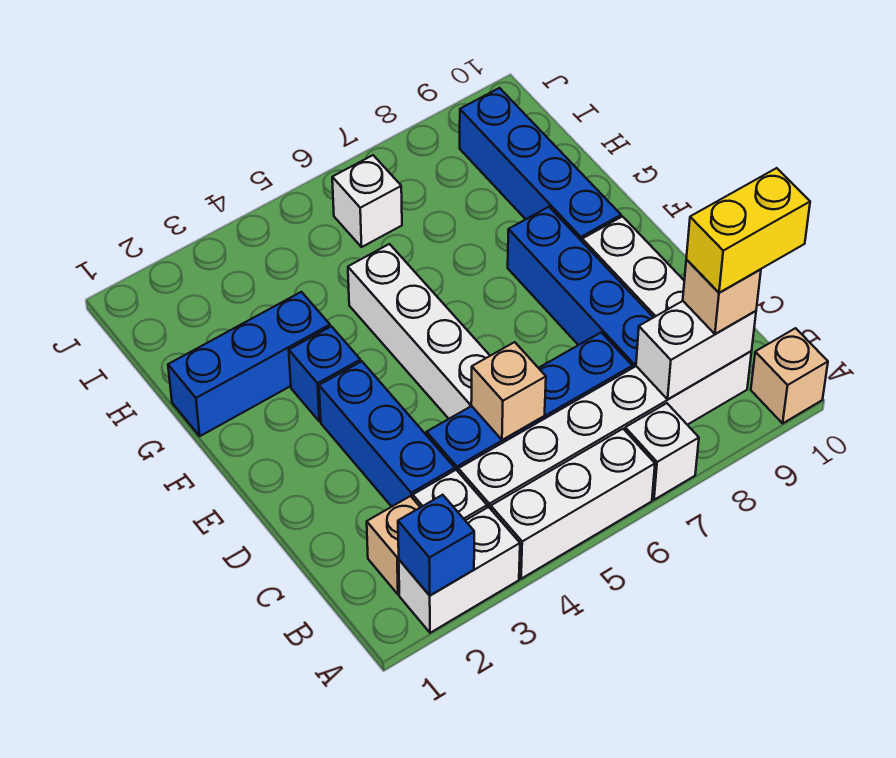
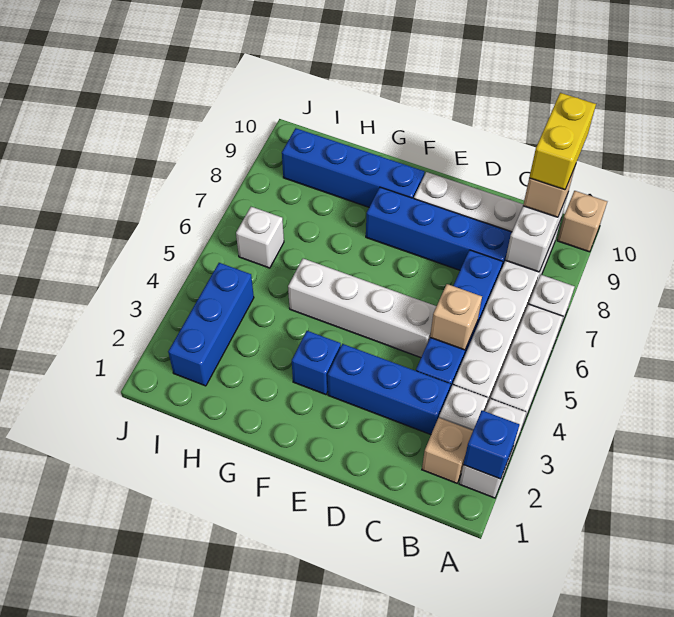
blue 1x3 brick [168,292,330,436] -> blue 1x3 brick moved to [168,263,254,386]

